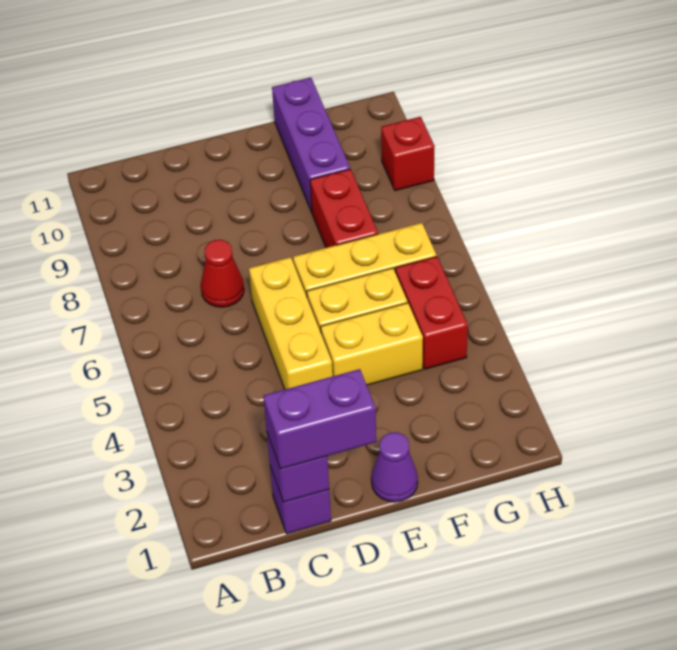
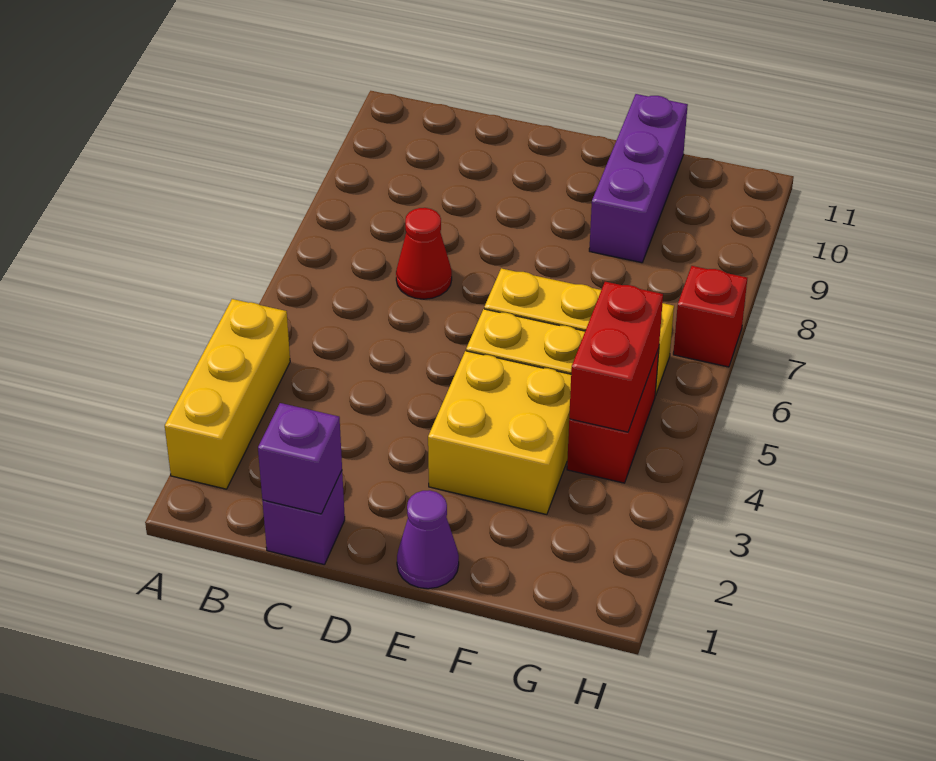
purple 1x2 brick [263,369,376,469] -> none
yellow 1x3 brick [249,257,333,389] -> yellow 1x3 brick moved to [165,299,290,489]
yellow 1x2 brick [321,303,423,385] -> yellow 2x2 brick [428,351,571,515]
red 1x2 brick [310,169,378,248] -> red 1x2 brick moved to [569,282,663,432]
red 1x1 brick [381,117,435,191] -> red 1x1 brick moved to [673,266,747,367]

